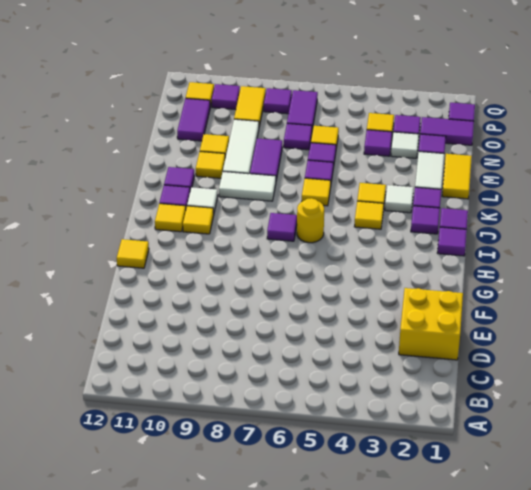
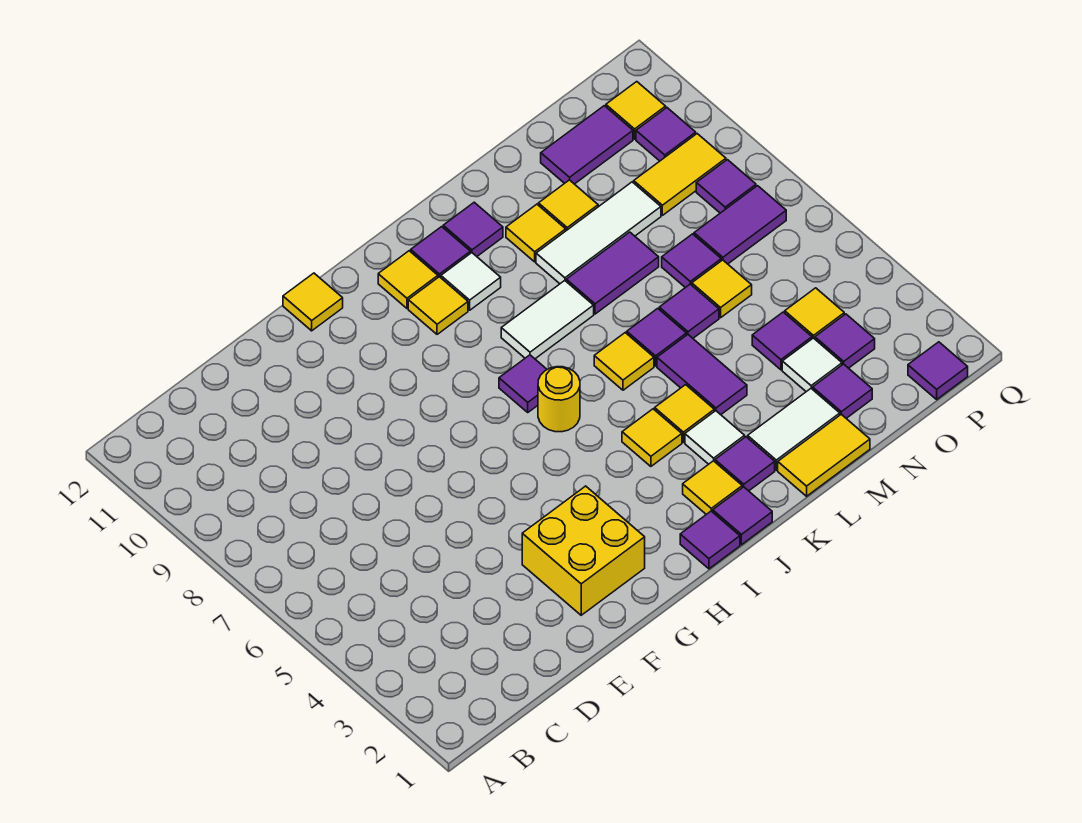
yellow 2x2 brick [399,288,463,360] -> yellow 2x2 brick moved to [522,486,645,615]
purple 1x1 tile [411,206,440,234] -> yellow 1x1 tile [683,461,742,514]
white 1x2 tile [219,172,276,201] -> white 1x2 tile turned to [501,281,594,359]
purple 1x2 tile [420,117,474,145] -> purple 1x2 tile moved to [657,335,747,415]

